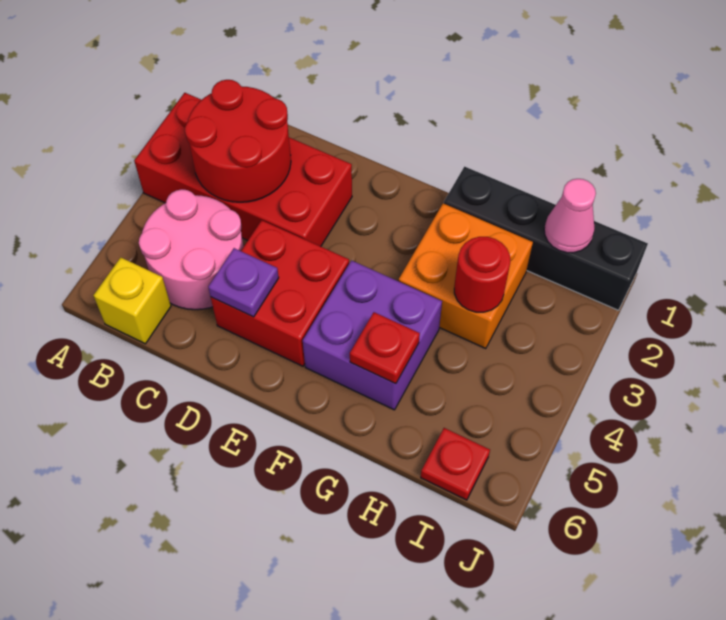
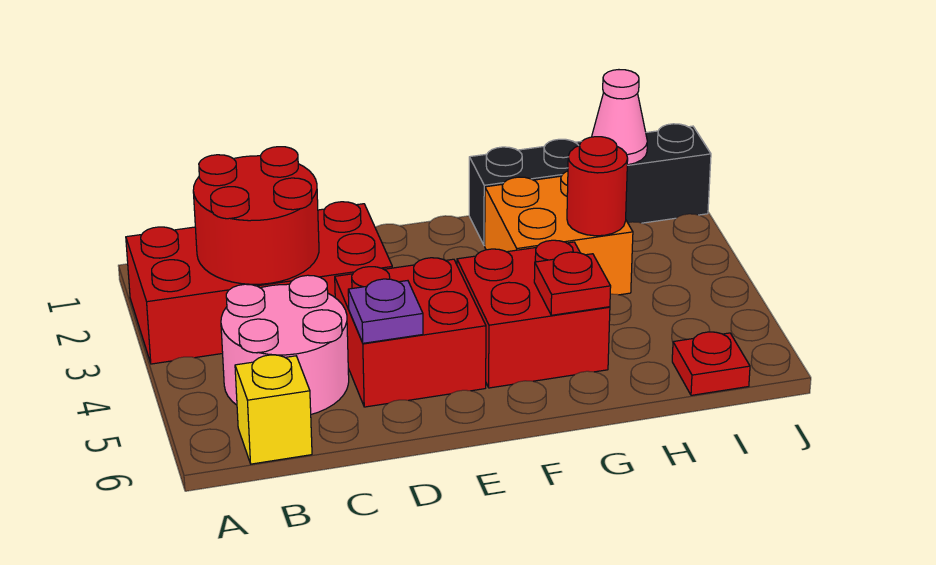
purple 2x2 brick [303,261,442,410] -> red 2x2 brick [457,240,610,388]

